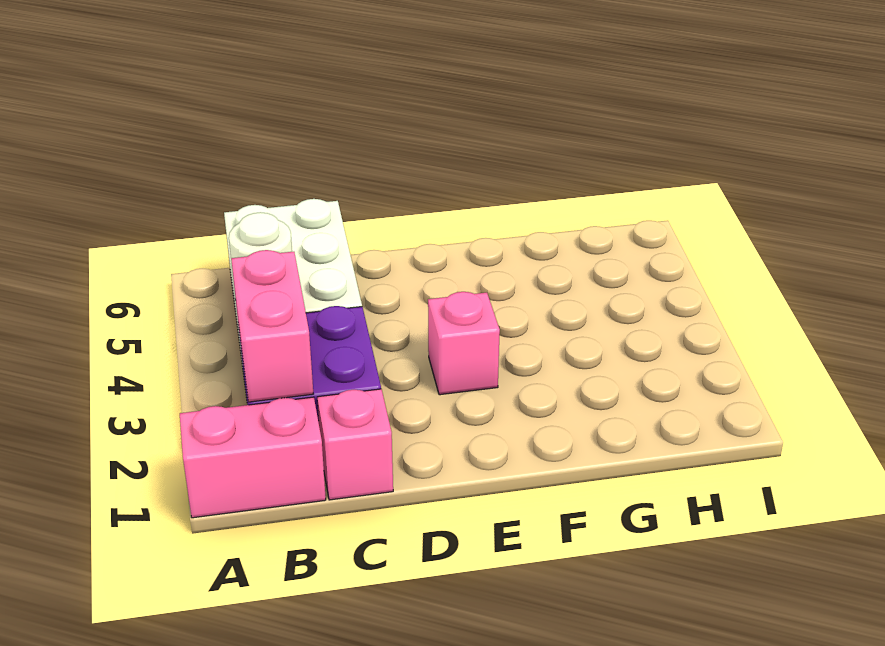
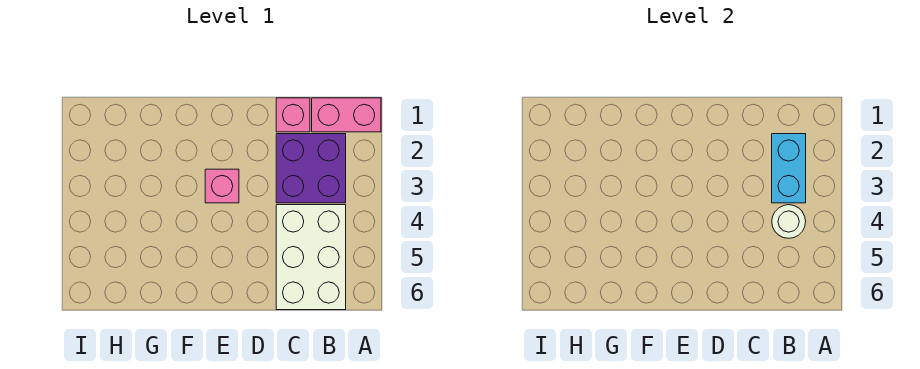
pink 1x2 brick [231,250,313,402] -> cyan 1x2 brick [772,134,806,203]

